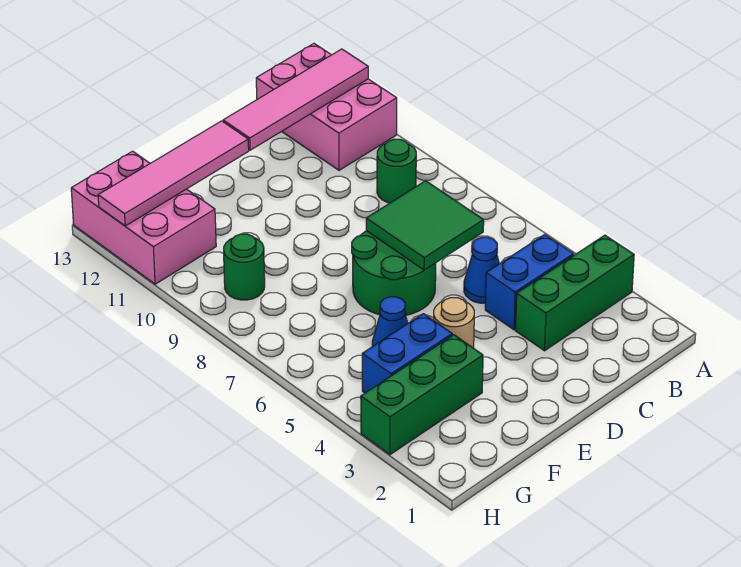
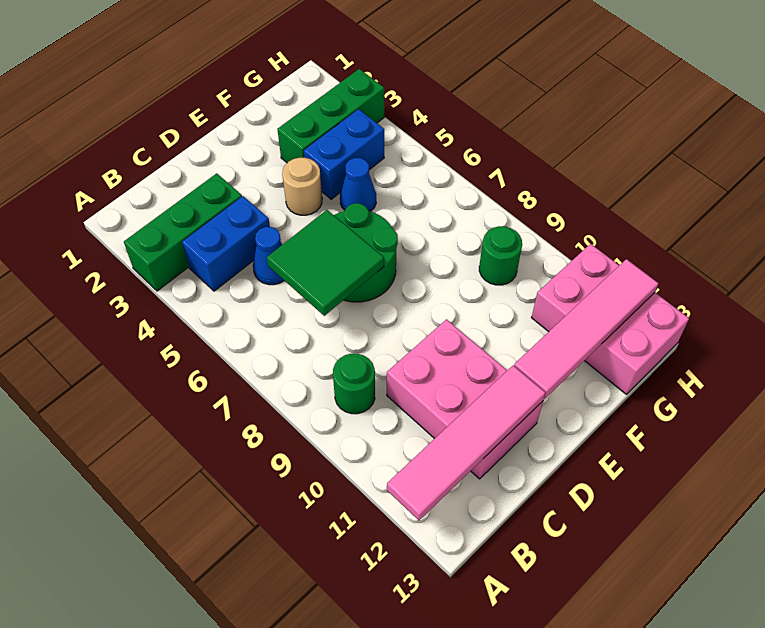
pink 2x3 brick [256,44,397,170] -> pink 2x3 brick moved to [387,319,543,479]

